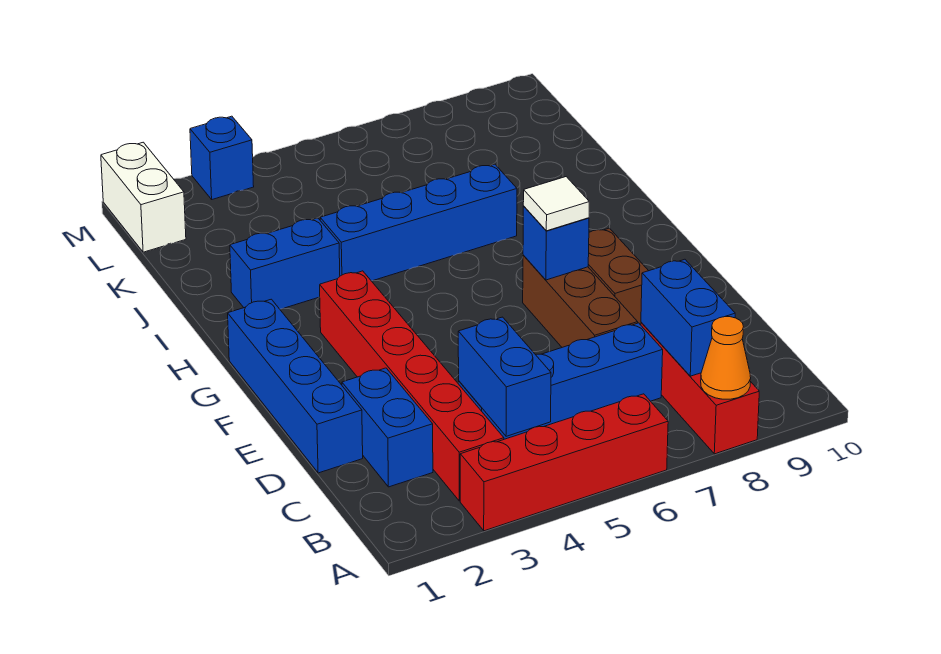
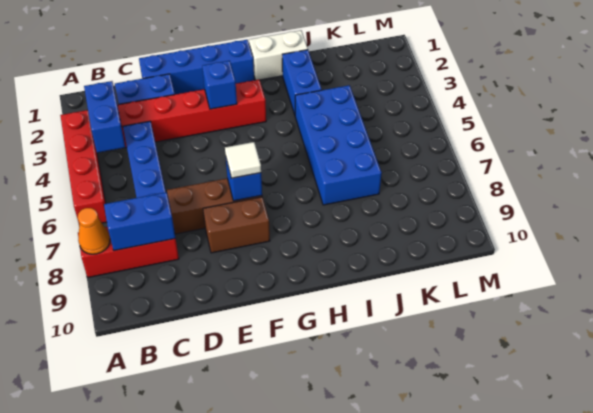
blue 1x2 brick [458,317,551,436] -> blue 1x2 brick turned to [84,81,125,153]
blue 1x4 brick [320,164,517,281] -> blue 2x4 brick [295,85,381,205]
white 1x2 brick [101,142,186,252] -> white 1x2 brick moved to [249,30,308,80]
blue 1x1 brick [190,116,254,199] -> blue 1x1 brick moved to [202,61,237,109]

